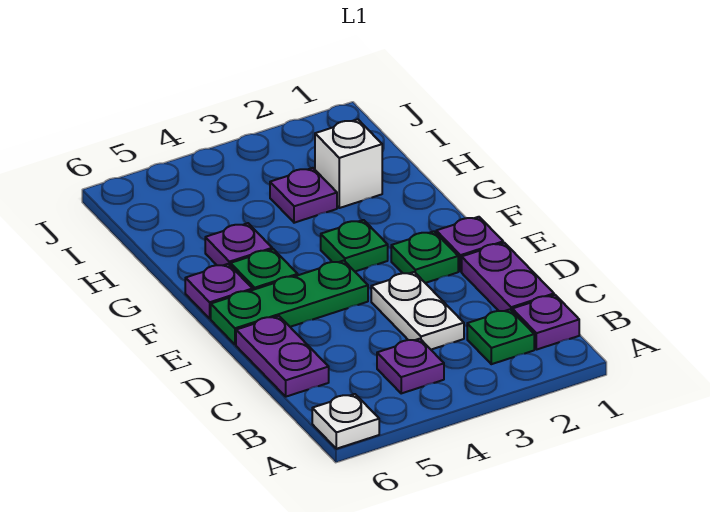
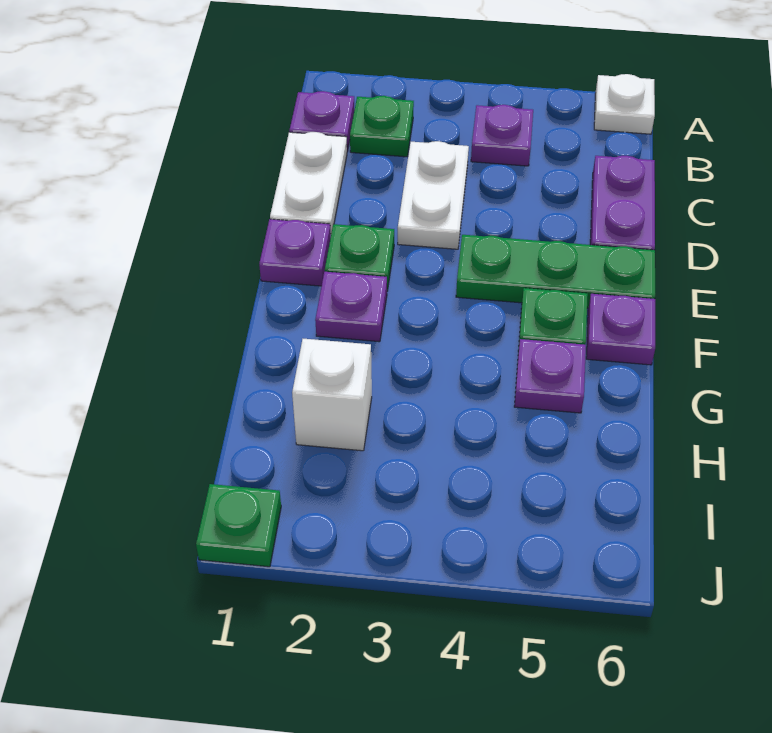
purple 1x2 plate [462,243,554,311] -> white 1x2 plate [270,132,347,234]
green 1x1 plate [321,220,388,271] -> green 1x1 plate moved to [196,484,281,567]
purple 1x1 plate [270,168,337,223] -> purple 1x1 plate moved to [315,272,387,342]

